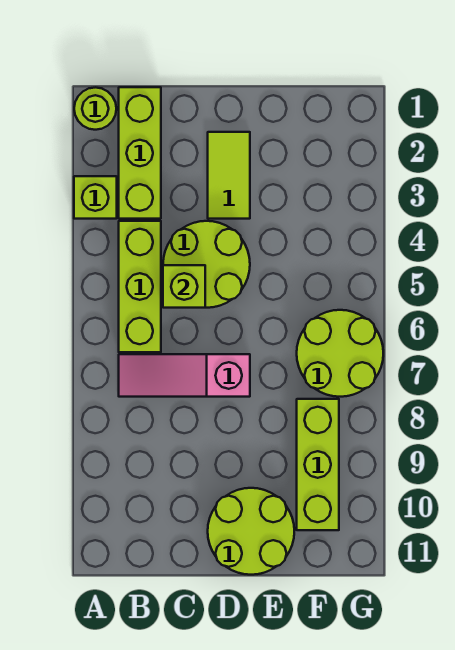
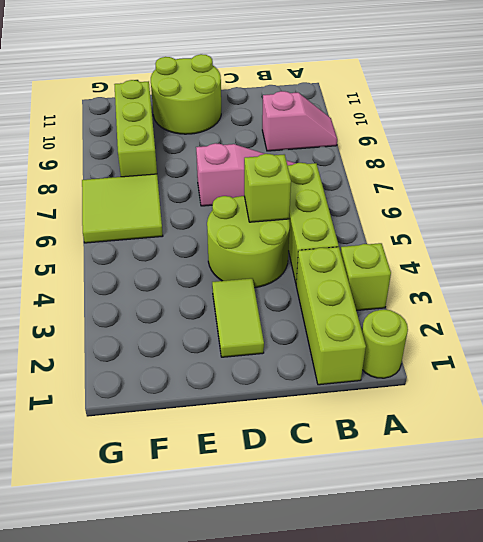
none -> pink 1x2 slope [262,91,337,151]
lime 2x2 round brick [297,310,383,397] -> lime 2x2 tile [82,174,163,243]

